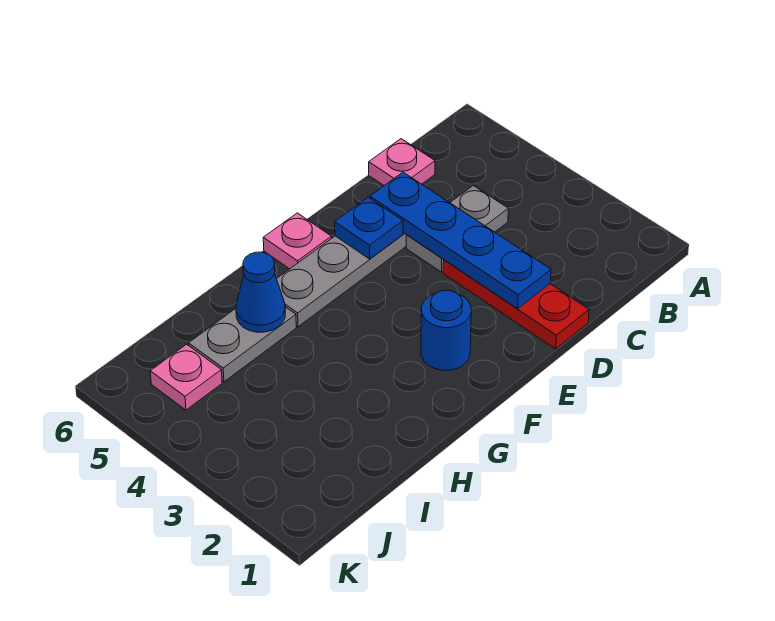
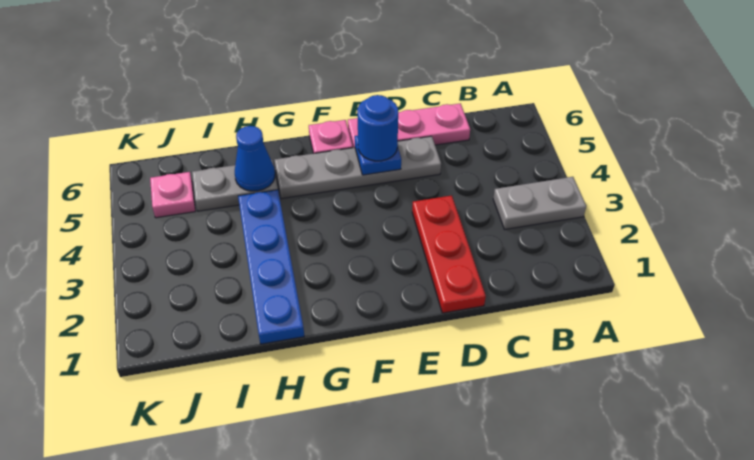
grey 1x2 plate [406,186,508,272] -> grey 1x2 plate moved to [493,177,586,229]
pink 1x1 plate [369,139,435,185] -> pink 1x3 plate [348,103,470,148]
blue 1x4 plate [370,172,551,309] -> blue 1x4 plate moved to [238,190,304,344]
blue 1x1 round brick [421,290,471,370] -> blue 1x1 round brick moved to [357,95,398,161]

